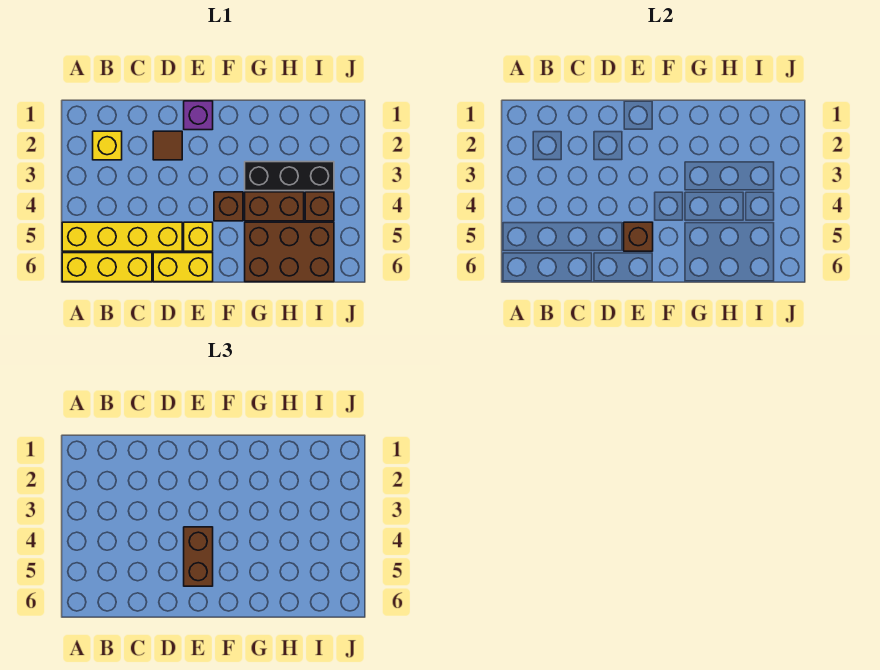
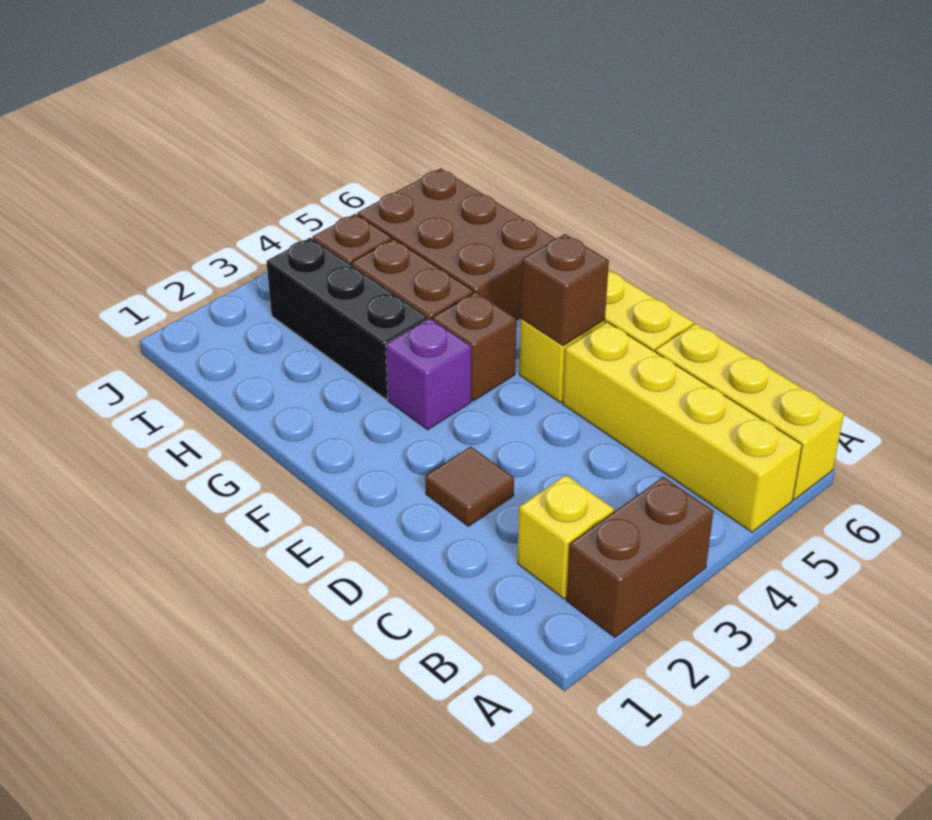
purple 1x1 brick [184,101,213,130] -> purple 1x1 brick moved to [386,319,471,430]
brown 1x2 brick [184,527,213,586] -> brown 1x2 brick moved to [566,477,713,637]

